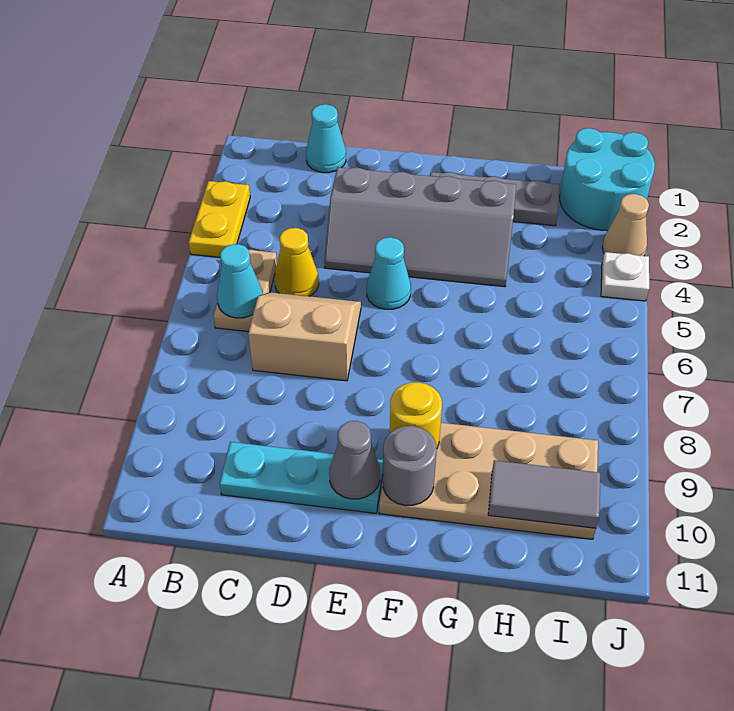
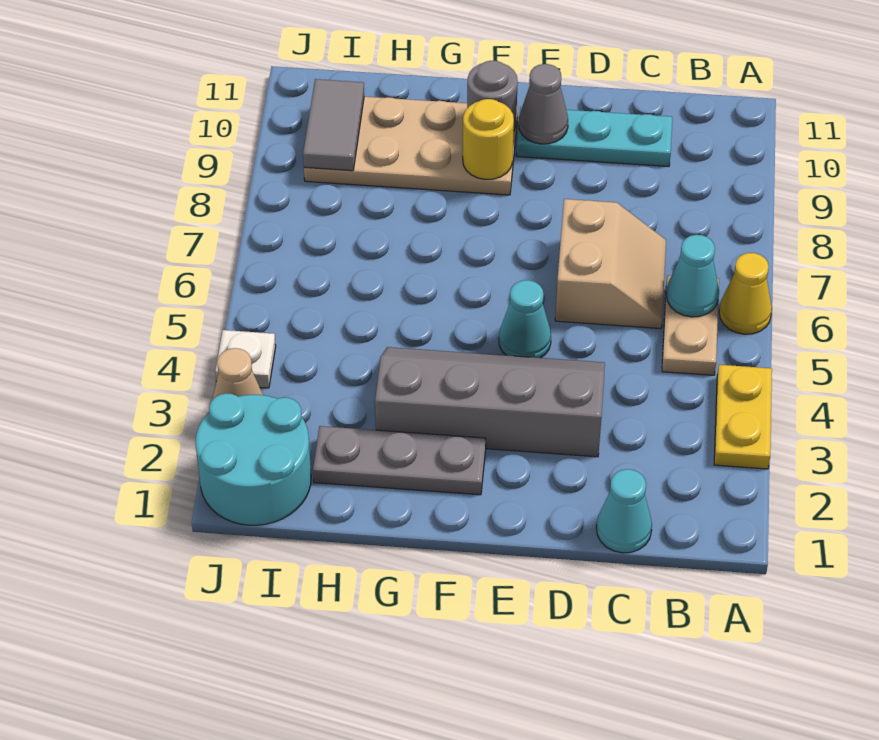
yellow 1x1 cone [274,228,319,296] -> yellow 1x1 cone moved to [719,253,772,334]
tan 2x2 slope [248,292,361,381] -> tan 2x2 slope turned to [555,199,666,329]
grey 1x2 tile [488,460,600,528] -> grey 1x2 tile turned to [303,79,364,171]

